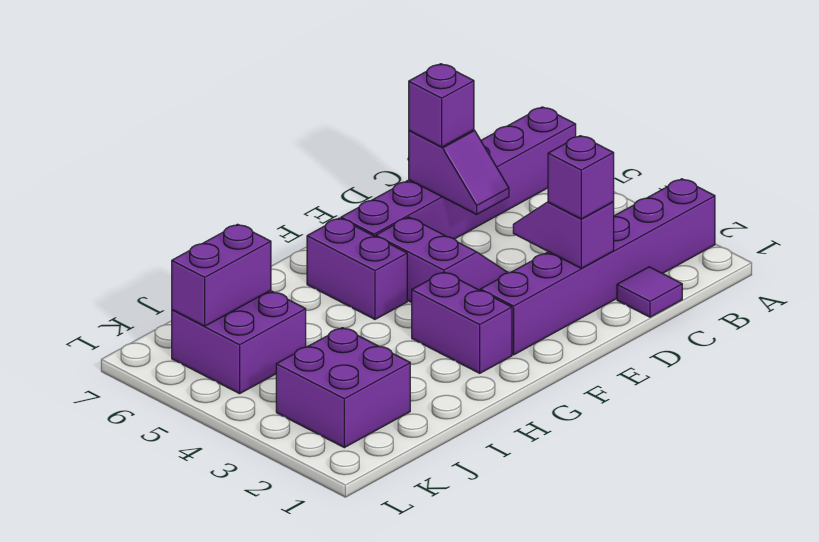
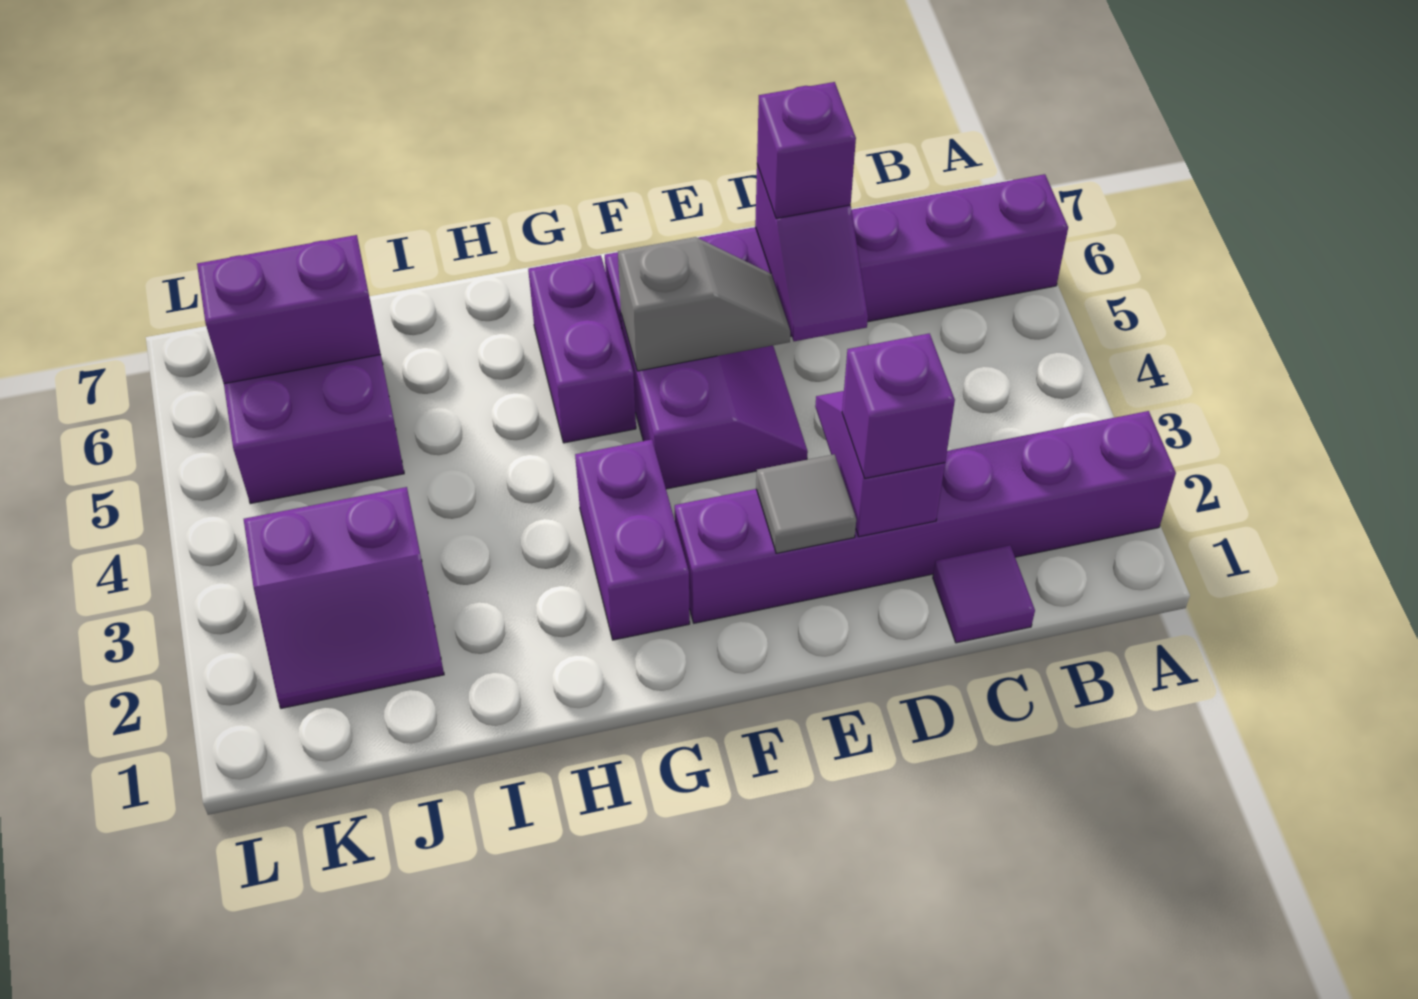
none -> grey 1x1 tile [756,454,856,553]
none -> grey 1x2 slope [618,237,790,371]
purple 2x2 brick [276,328,410,448] -> purple 2x2 slope [244,487,444,708]

